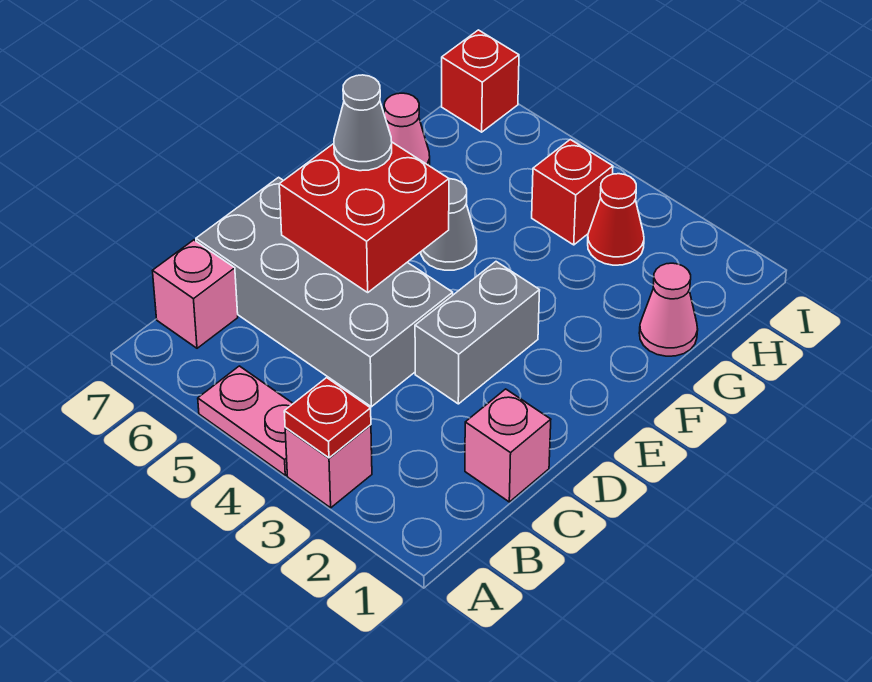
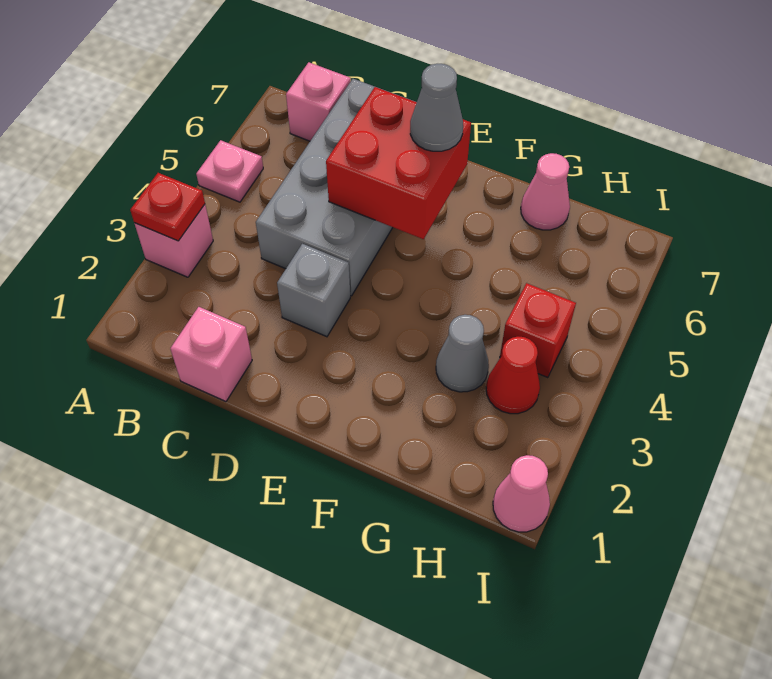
pink 1x2 plate [198,366,293,475] -> pink 1x1 plate [196,140,263,202]
grey 1x2 brick [415,262,540,404] -> grey 1x1 brick [277,244,350,337]
grey 1x1 cone [421,179,477,270] -> grey 1x1 cone moved to [436,315,489,392]
pink 1x1 cone [639,263,698,356] -> pink 1x1 cone moved to [493,455,550,532]
red 1x1 brick [442,30,519,132] -> none

